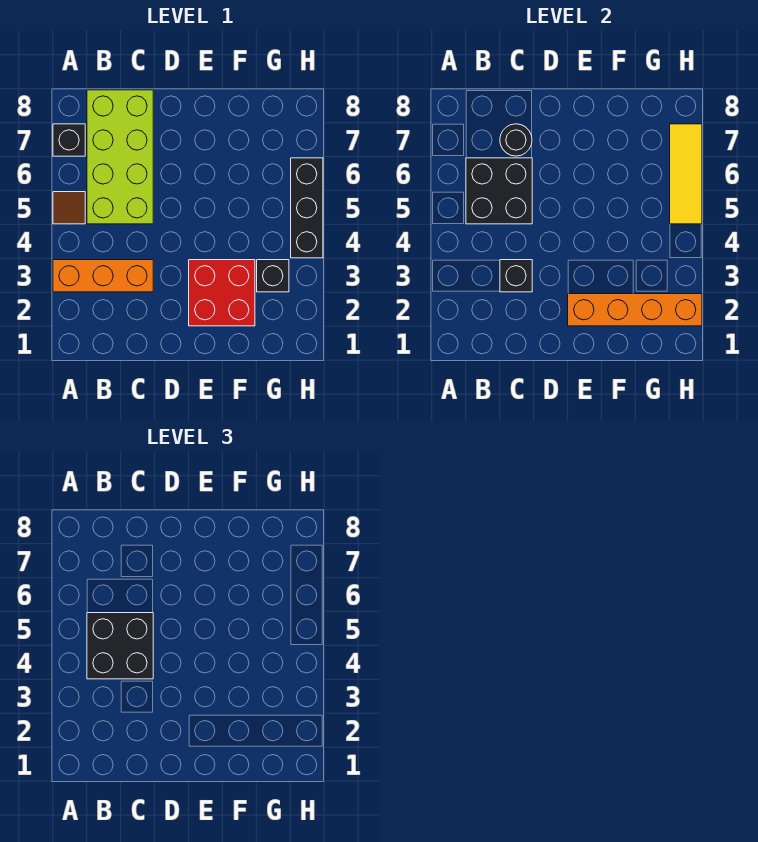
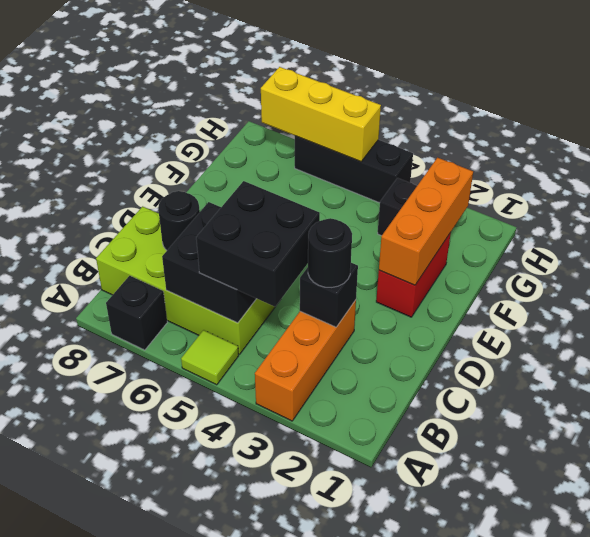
brown 1x1 tile [53,192,85,224] -> lime 1x1 tile [181,330,239,385]
none -> black 1x1 round brick [308,218,352,287]
red 2x2 brick [189,260,255,326] -> red 1x2 brick [376,233,451,317]
orange 1x4 brick [568,294,702,326] -> orange 1x3 brick [379,158,473,285]
yellow 1x3 tile [670,124,702,224] -> yellow 1x3 brick [261,67,381,162]

